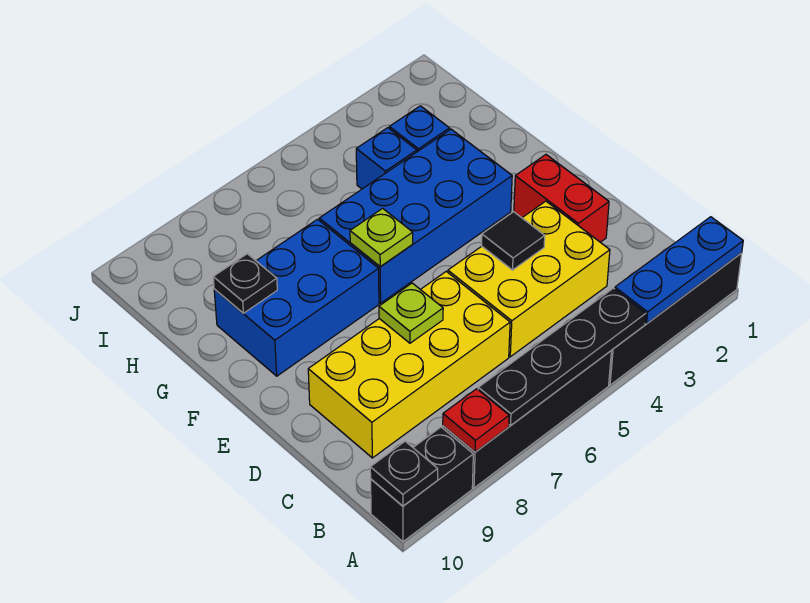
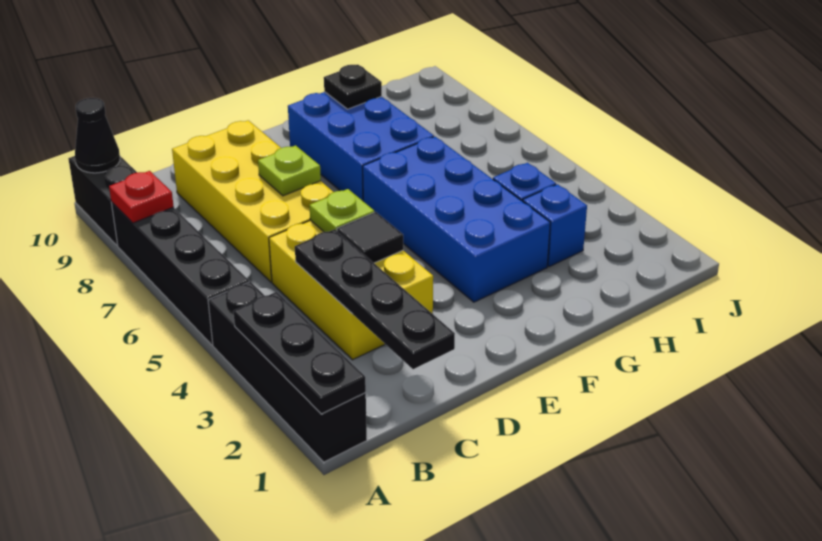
blue 1x3 plate [615,217,743,324] -> black 1x3 plate [233,292,366,414]
black 1x4 plate [478,288,646,426] -> black 1x4 plate moved to [295,229,455,369]
black 1x1 plate [370,441,438,506] -> black 1x1 cone [75,98,120,173]
red 1x2 brick [514,155,609,242] -> none
lime 1x1 plate [350,208,413,267] -> lime 1x1 plate moved to [309,189,374,232]

